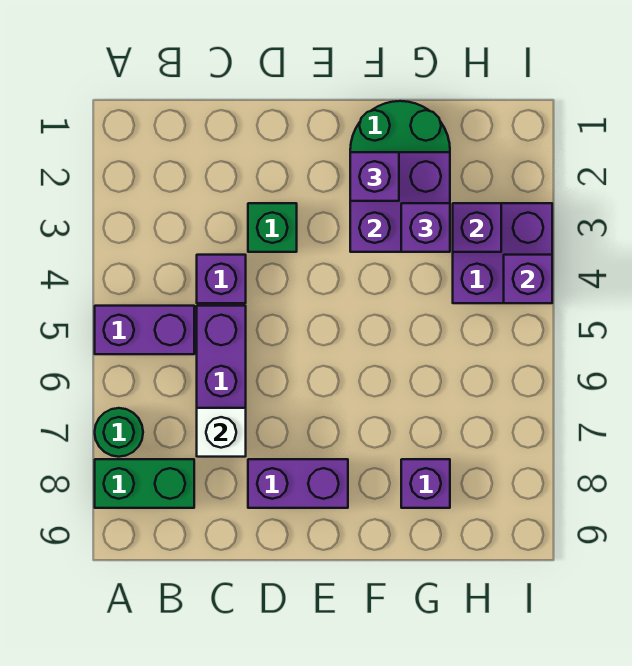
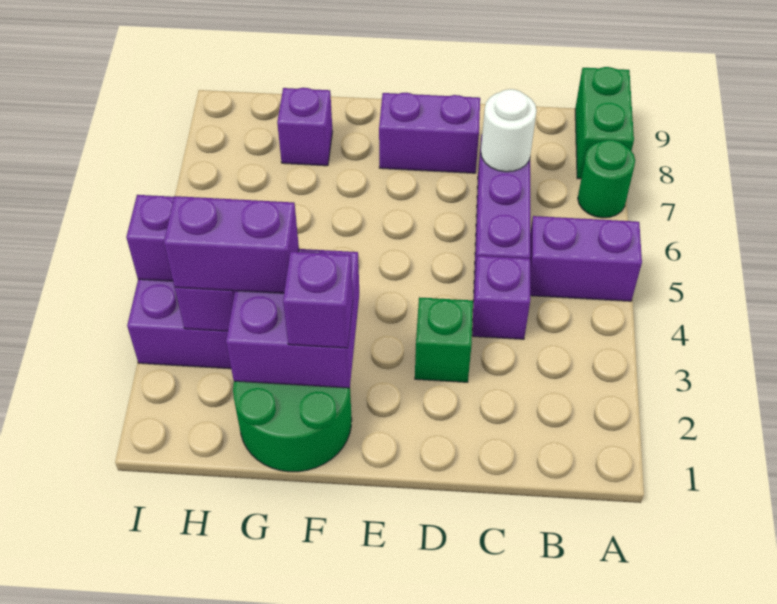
green 1x2 brick [95,459,194,508] -> green 1x2 brick turned to [575,67,634,179]
white 1x1 brick [197,408,246,457] -> white 1x1 round brick [481,89,537,172]
purple 1x1 brick [401,203,450,252] -> purple 1x2 brick [164,196,299,293]

